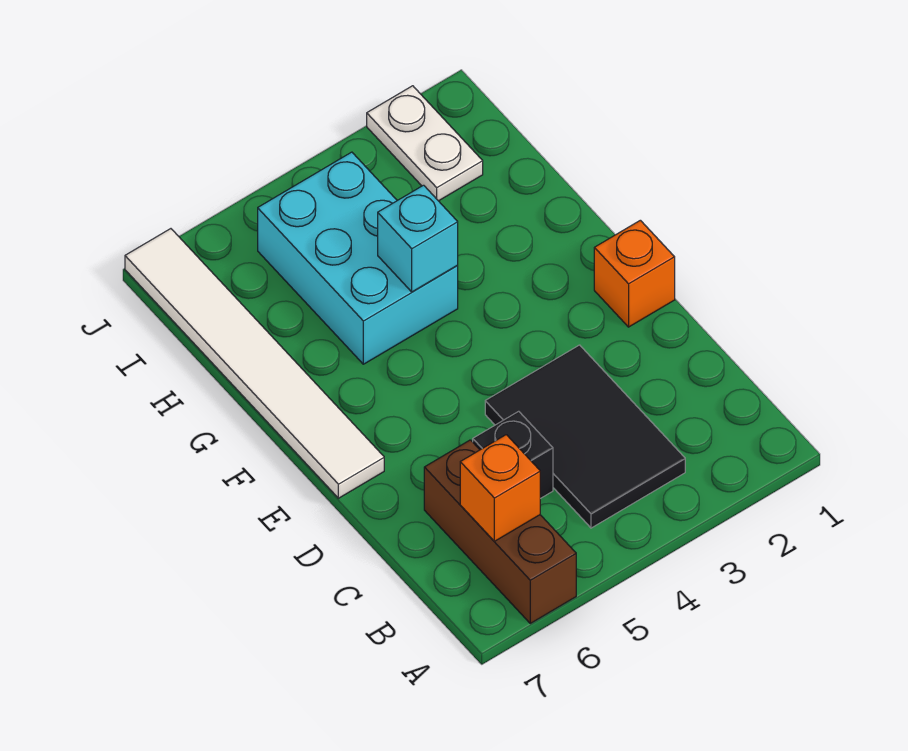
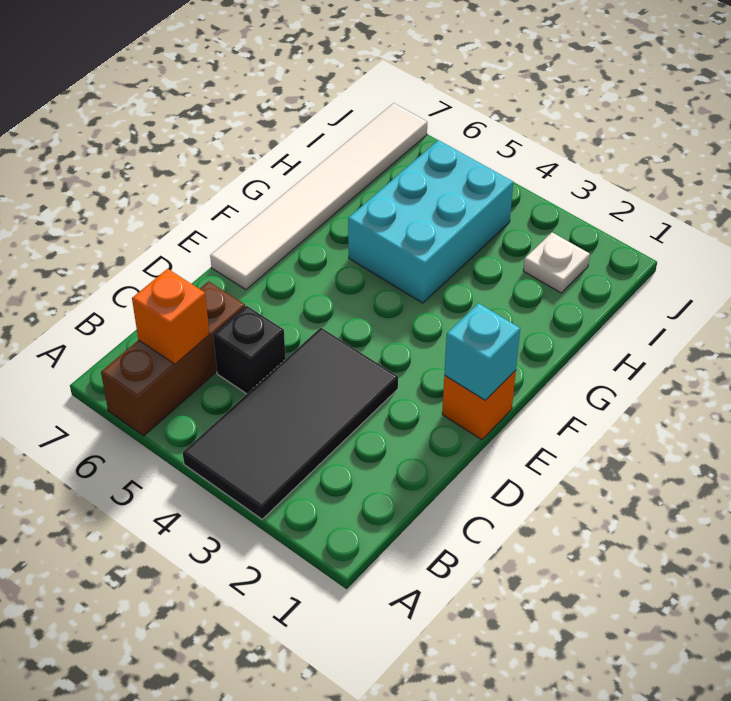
black 2x3 tile [485,345,685,528] -> black 2x4 tile [183,328,398,519]
cyan 1x1 brick [378,185,458,292] -> cyan 1x1 brick moved to [444,303,520,400]
white 1x2 plate [367,86,483,201] -> white 1x1 plate [523,233,590,293]

